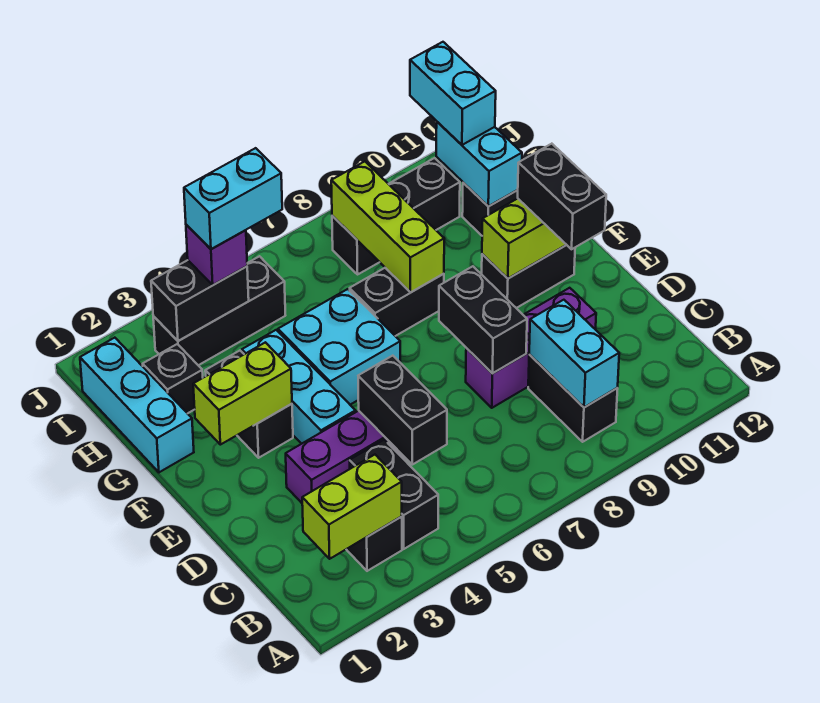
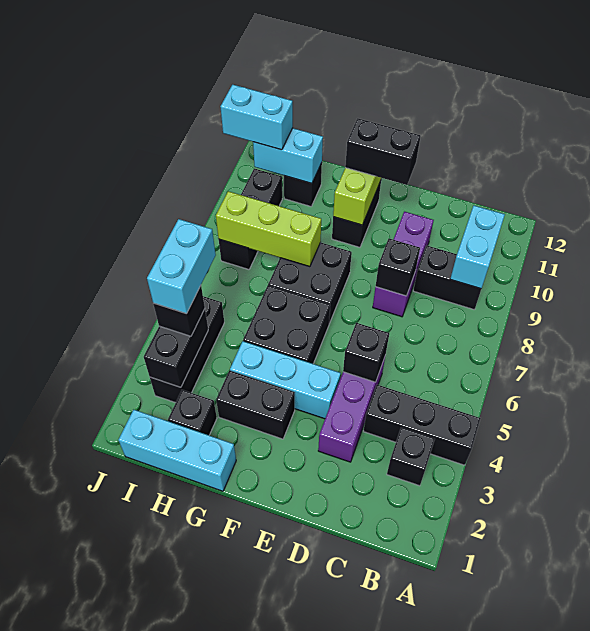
lime 1x2 brick [302,455,402,559] -> none
black 1x2 brick [350,440,438,549] -> black 1x3 brick [364,385,481,465]
cyan 1x2 brick [529,300,619,407] -> cyan 1x2 brick turned to [450,206,505,289]
black 1x2 brick [358,356,447,465] -> black 1x1 brick [343,323,389,382]
black 1x2 brick [439,266,527,374] -> black 1x1 brick [376,239,420,296]
lime 1x2 brick [193,342,292,445] -> none
cyan 2x2 brick [278,289,400,405] -> black 2x2 brick [243,286,330,364]
black 1x2 brick [350,268,444,336] -> black 2x2 brick [268,243,352,324]
purple 1x1 brick [186,225,247,285] -> black 1x1 brick [153,286,205,336]

